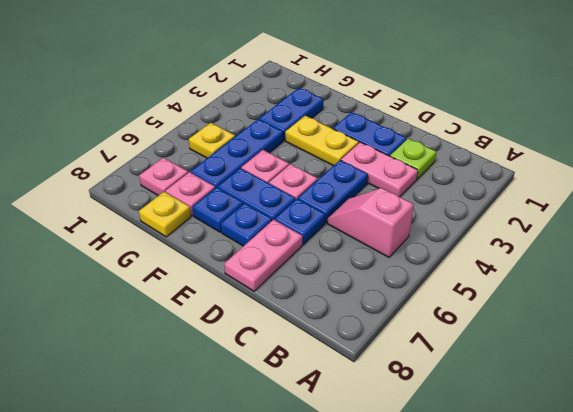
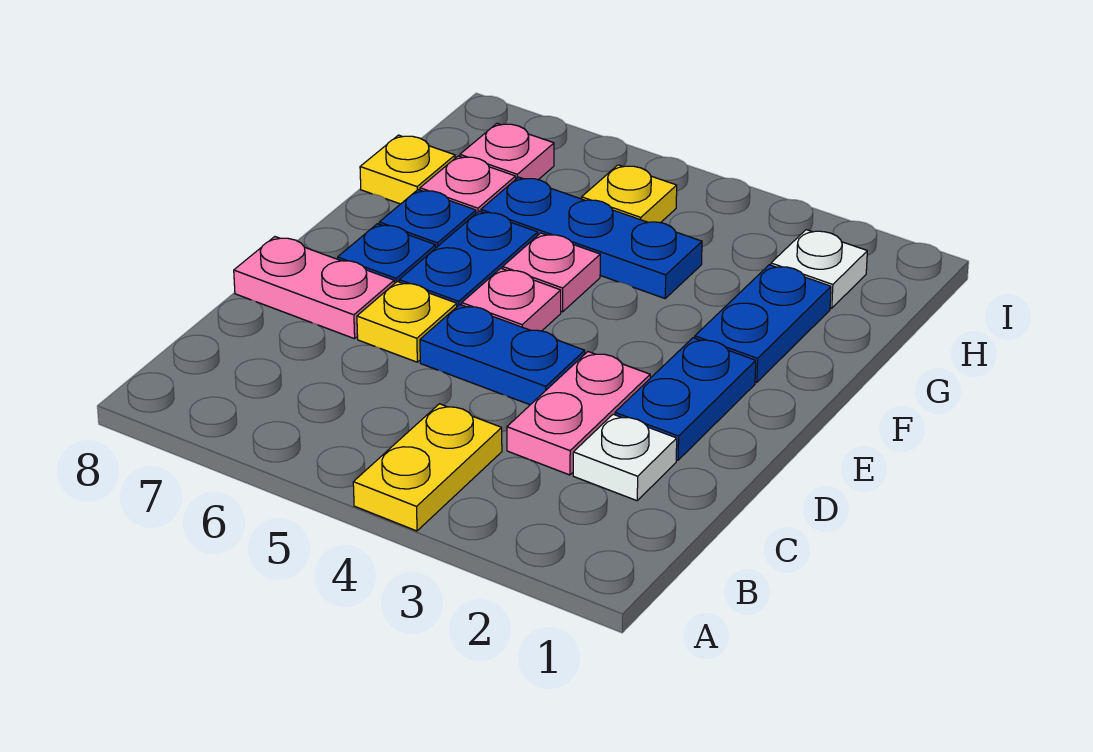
pink 1x2 slope [328,188,414,257] -> none
lime 1x1 plate [390,138,437,179] -> white 1x1 plate [573,414,677,501]
blue 1x1 plate [275,199,326,245] -> yellow 1x1 plate [357,281,457,362]
yellow 1x2 plate [285,116,359,166] -> yellow 1x2 plate moved to [353,404,502,531]
blue 1x2 plate [259,88,324,141] -> blue 1x2 plate turned to [695,265,831,382]
none -> white 1x1 plate [771,230,867,308]

